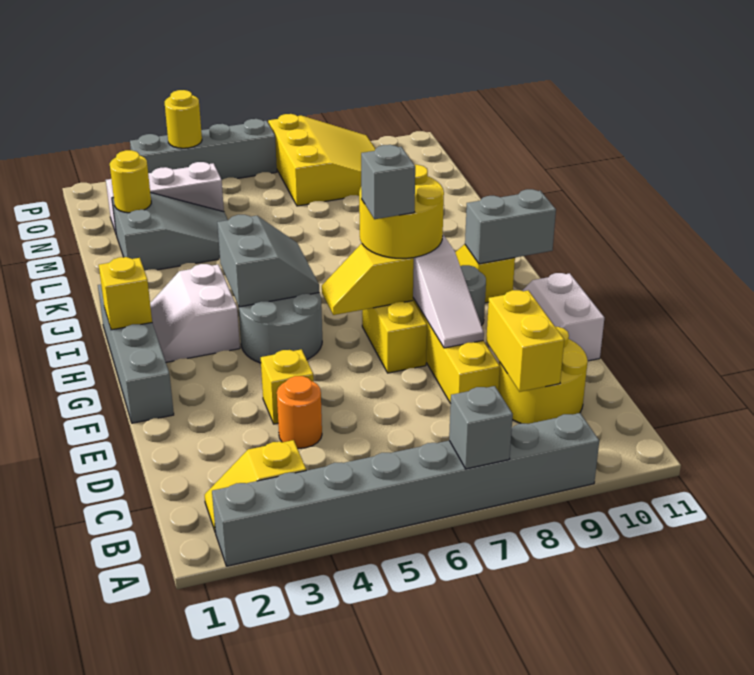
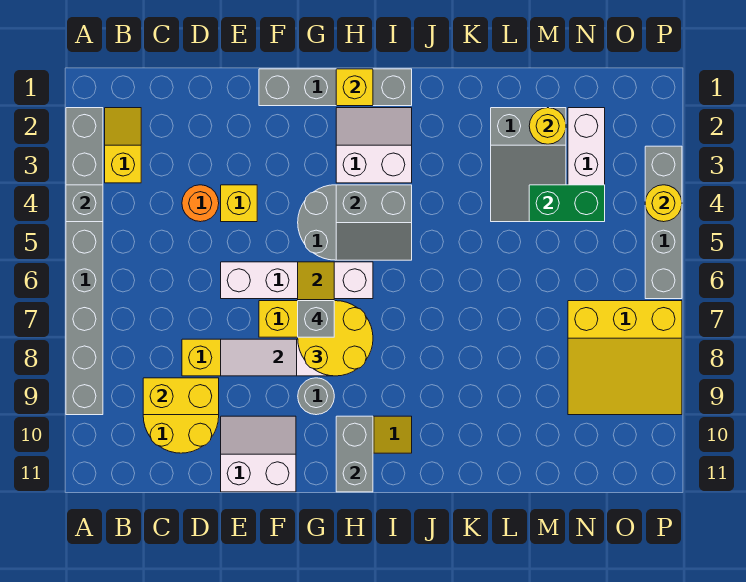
grey 1x1 brick [449,386,513,469] -> grey 1x1 brick moved to [66,185,103,222]
none -> white 1x4 brick [221,262,373,299]
none -> green 1x2 brick [529,185,605,222]

